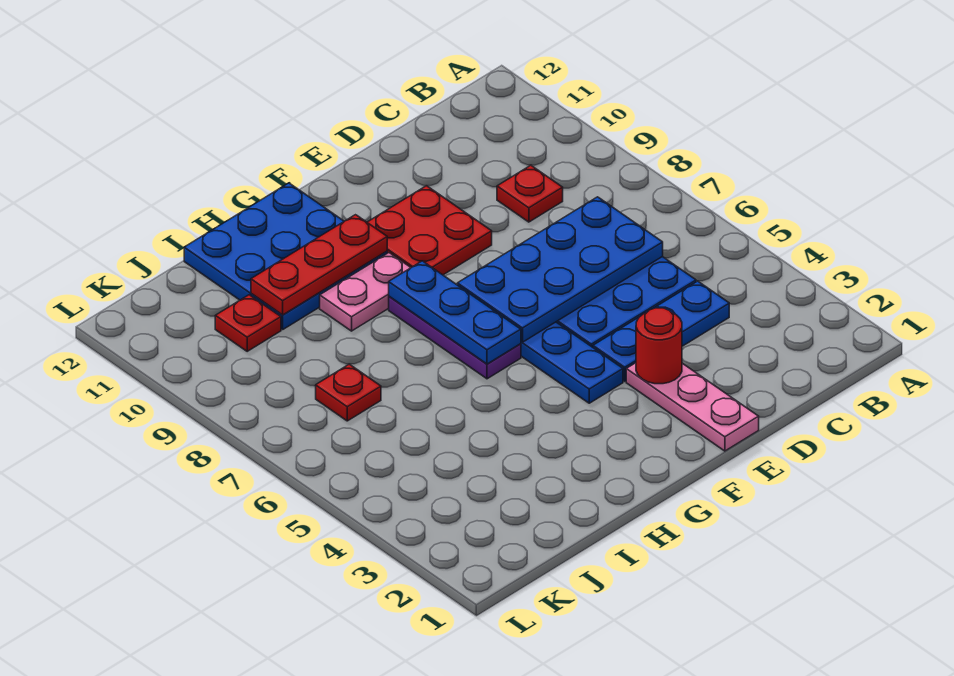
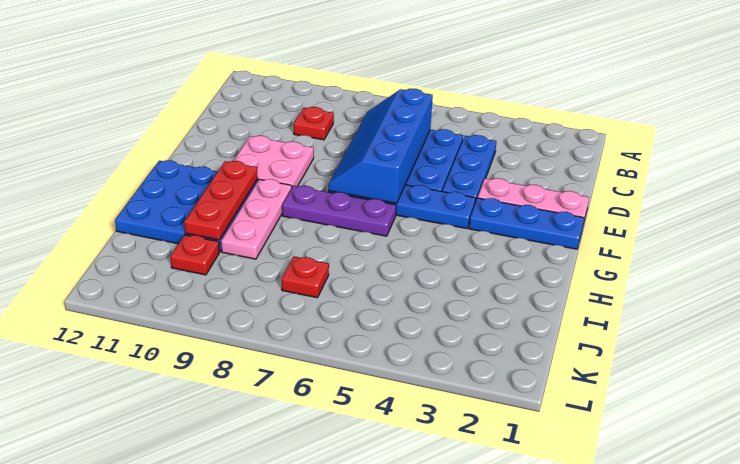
blue 2x4 plate [457,197,663,342] -> blue 2x4 slope [328,88,433,203]
red 1x1 round brick [636,308,682,384] -> none
red 2x2 plate [367,186,492,275] -> pink 2x2 plate [234,136,314,187]
blue 1x3 plate [389,261,521,364] -> blue 1x3 plate moved to [469,198,584,249]
pink 1x2 plate [320,253,411,331] -> pink 1x3 plate [221,179,292,259]

